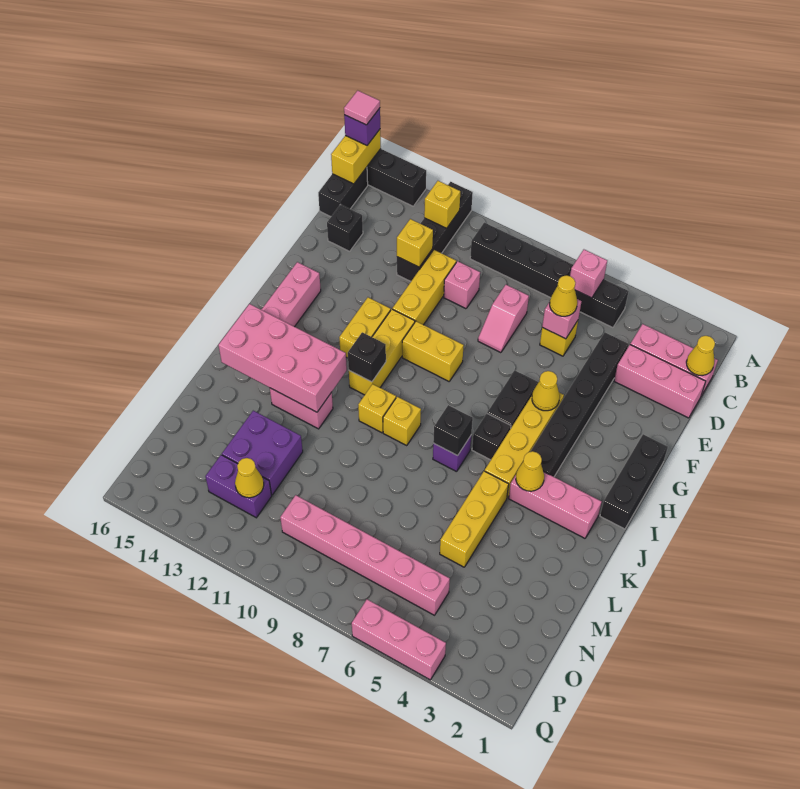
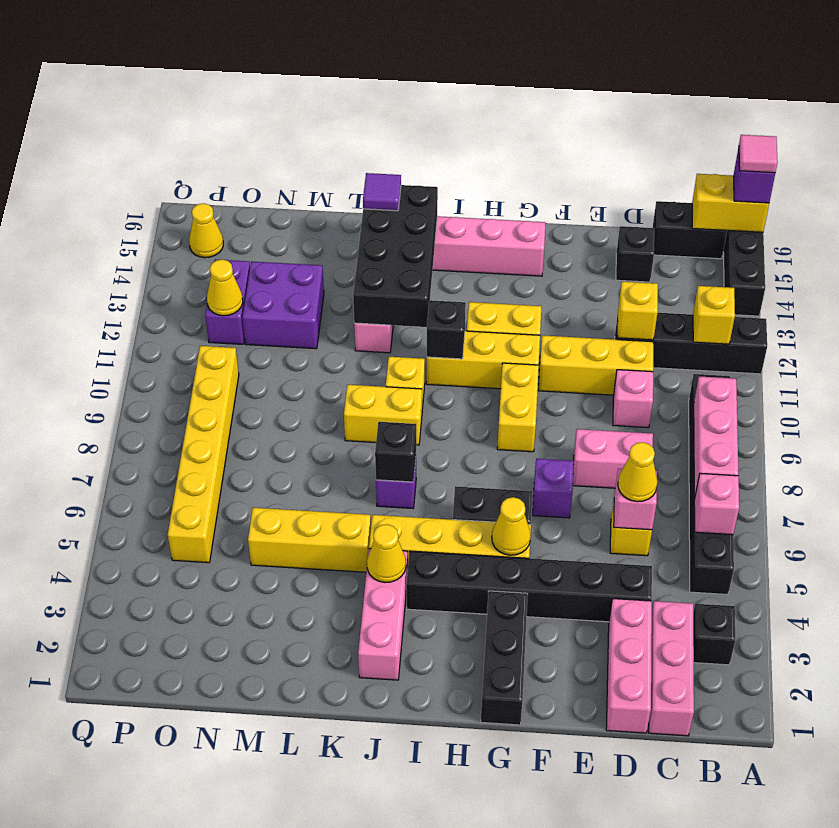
yellow 1x1 cone [686,336,715,376] -> yellow 1x1 cone moved to [189,203,223,258]
pink 1x2 slope [478,285,529,353] -> pink 1x2 brick [573,429,653,488]
none -> purple 1x1 brick [533,459,574,518]
black 1x3 brick [600,434,668,529] -> black 1x3 brick turned to [481,591,528,725]
black 1x1 brick [472,414,511,460] -> black 1x1 brick moved to [693,604,735,665]
yellow 1x1 brick [383,397,421,445] -> yellow 1x2 brick [344,385,422,445]
pink 2x4 brick [218,304,347,412] -> black 2x4 brick [353,185,438,327]
none -> purple 1x1 tile [363,173,401,211]
pink 1x6 brick [280,495,450,615] -> yellow 1x6 brick [168,346,239,563]
pink 1x3 brick [352,599,446,680] -> pink 1x3 brick moved to [694,376,739,498]

